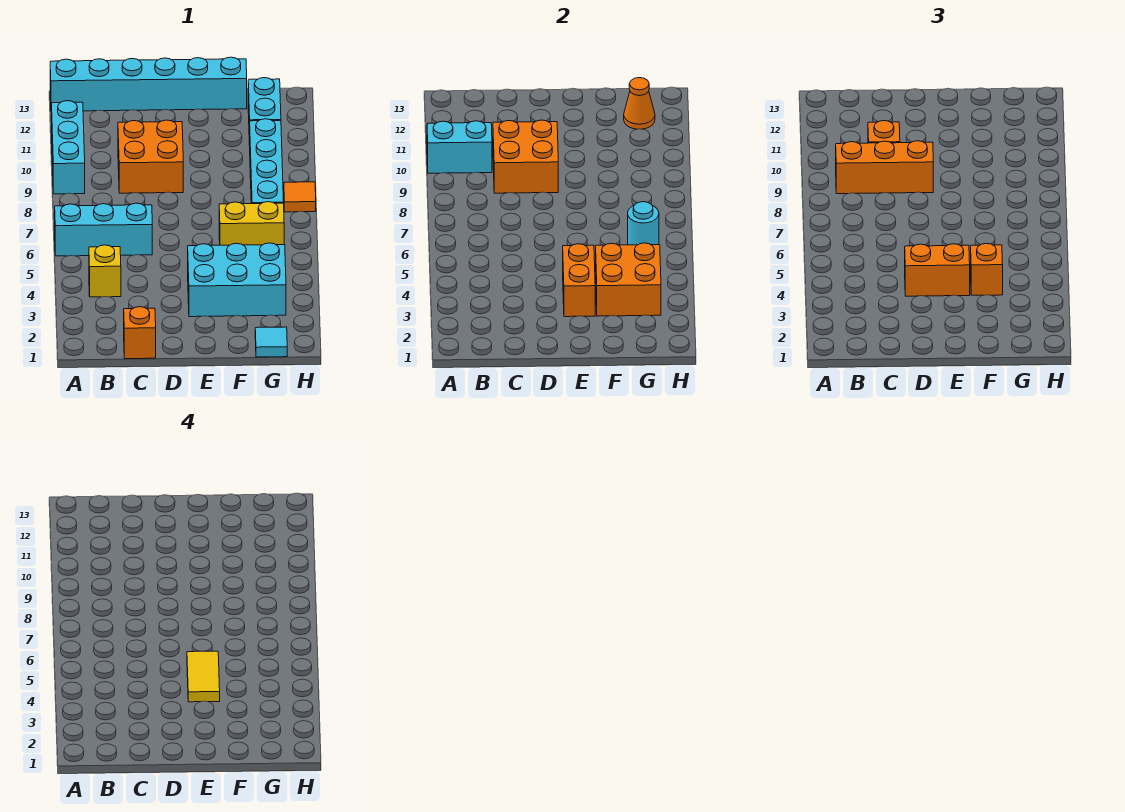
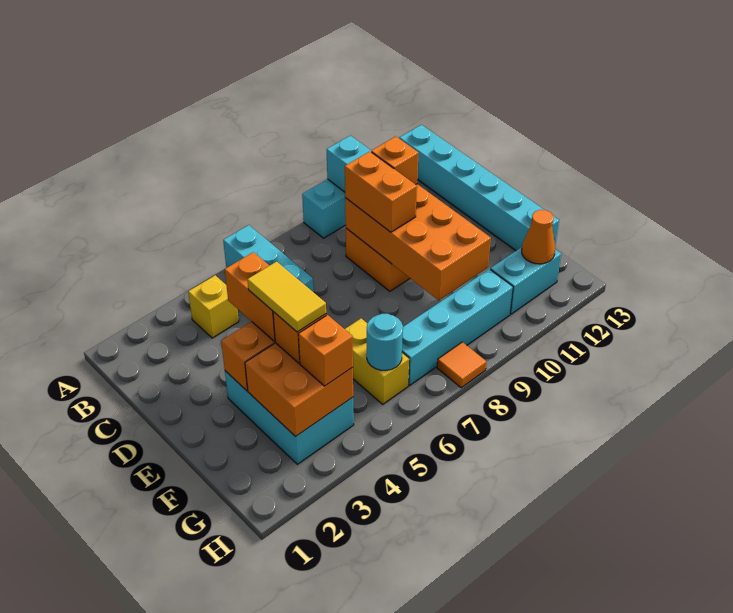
orange 1x3 brick [836,141,933,194] -> orange 1x2 brick [345,152,417,232]
orange 1x1 brick [124,307,156,359] -> orange 1x1 brick moved to [298,315,353,386]
orange 2x2 brick [493,120,558,193] -> orange 2x4 brick [345,184,491,300]
yellow 1x2 tile [187,651,220,702] -> yellow 1x2 tile turned to [247,262,326,332]
cyan 1x1 tile [255,327,287,357] -> none

